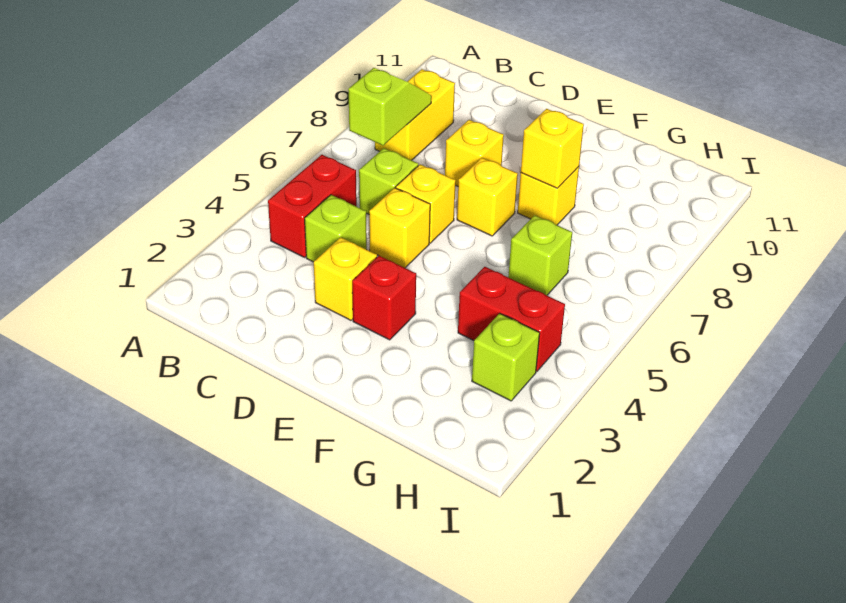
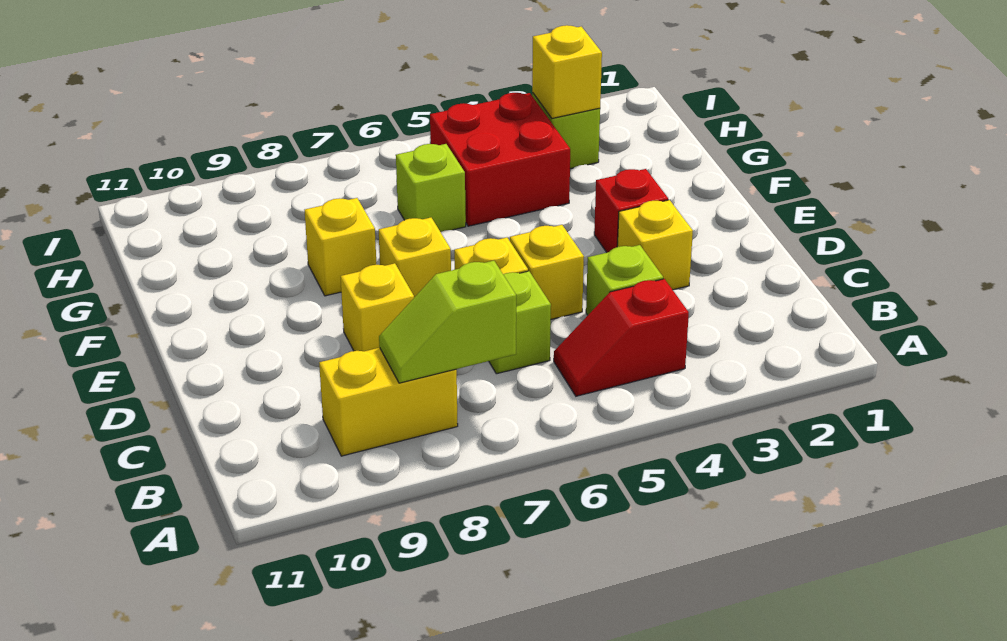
red 1x2 brick [268,155,357,257] -> red 1x2 slope [554,279,689,396]
yellow 1x1 brick [521,109,584,188] -> yellow 1x1 brick moved to [532,25,602,118]
red 1x2 brick [458,267,565,371] -> red 2x2 brick [430,93,570,226]

